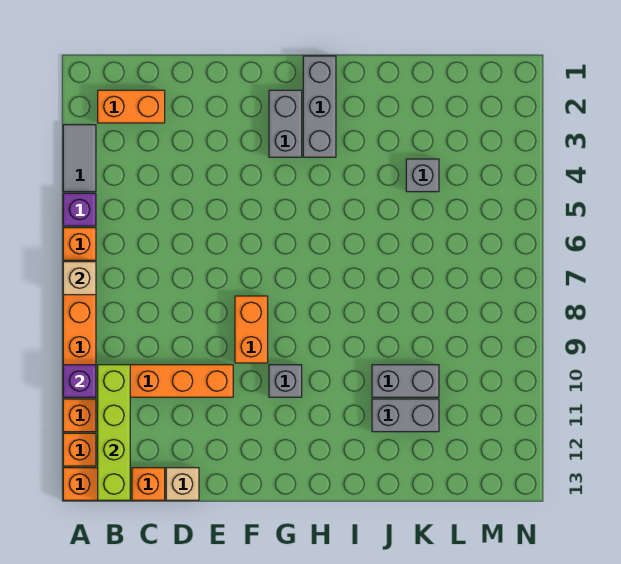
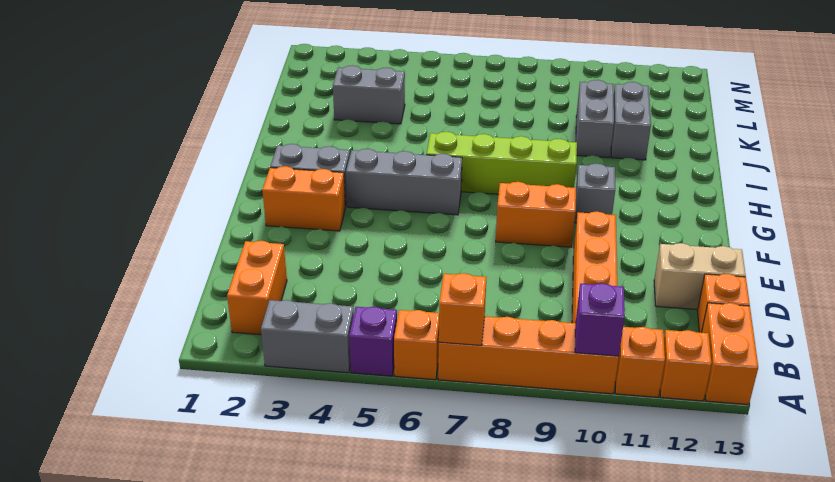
grey 1x2 tile [63,125,96,192] -> grey 1x2 brick [261,300,354,373]
tan 1x1 brick [63,262,96,295] -> orange 1x1 brick [439,273,486,345]
lime 1x4 brick [98,365,130,500] -> lime 1x4 brick moved to [426,132,577,194]
tan 1x1 brick [166,468,199,500] -> tan 1x2 brick [654,243,746,310]
none -> orange 1x2 brick [262,166,345,231]
grey 1x3 brick [303,56,336,157] -> grey 1x3 brick moved to [346,149,462,215]
grey 1x1 brick [406,159,439,192] -> grey 1x2 brick [333,65,405,124]

